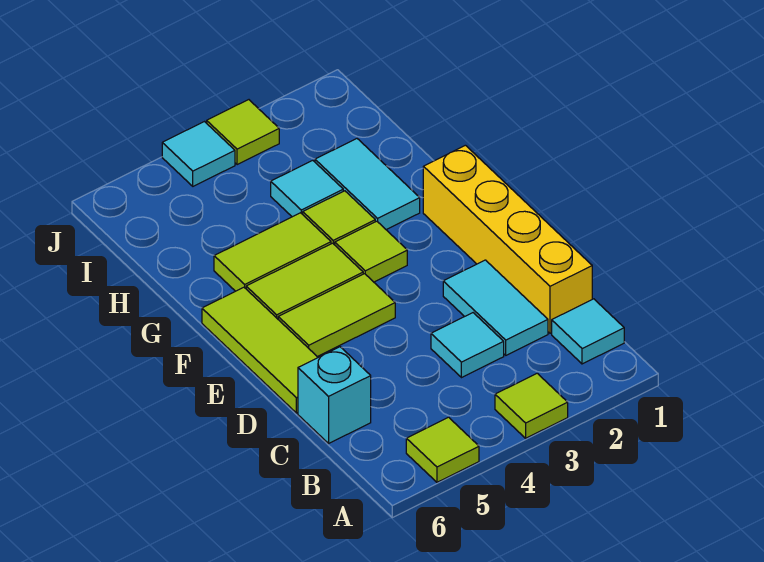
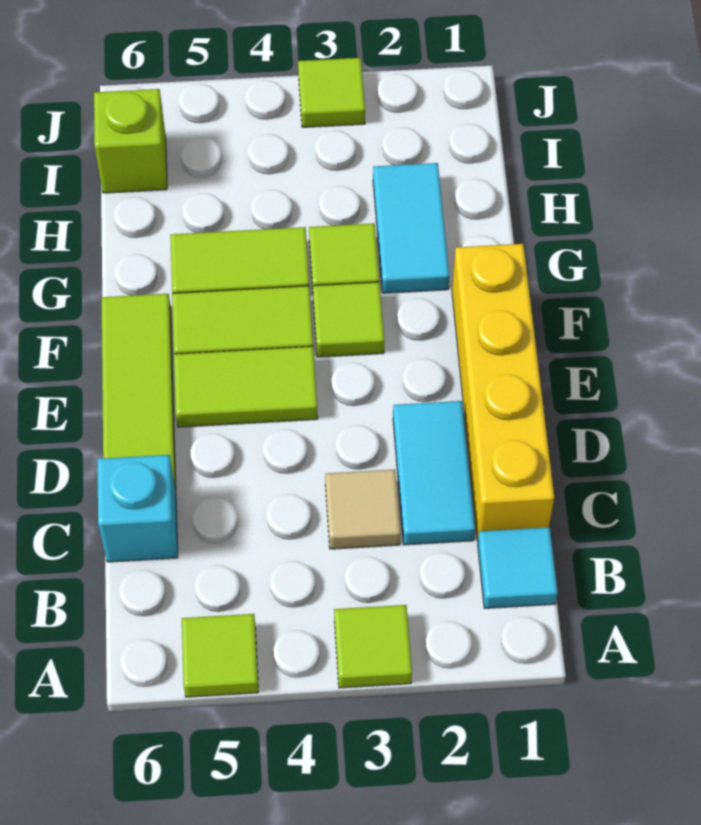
cyan 1x1 tile [431,313,504,378] -> tan 1x1 tile [325,469,400,549]
cyan 1x1 tile [271,160,343,217] -> none
none -> lime 1x1 brick [94,89,167,193]
cyan 1x1 tile [162,122,235,186] -> none

